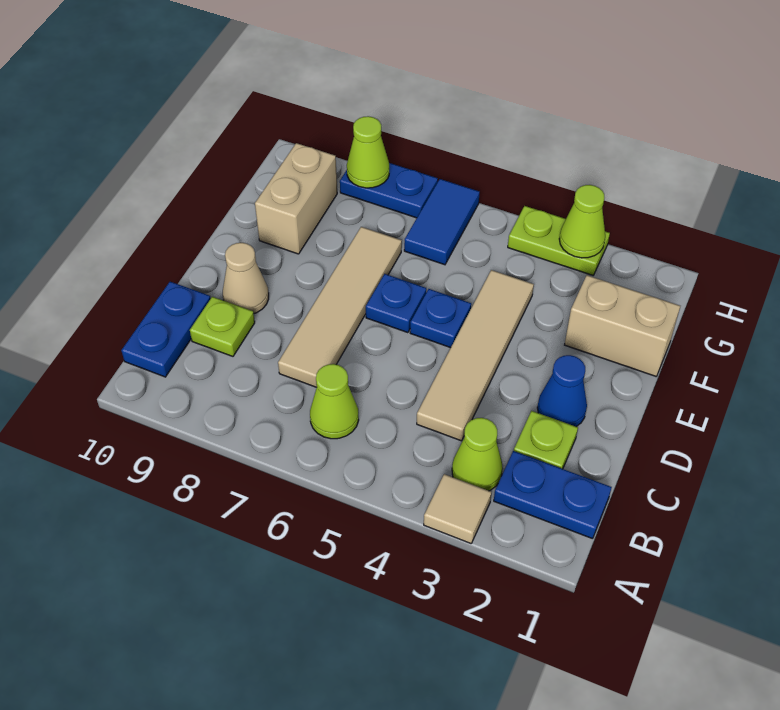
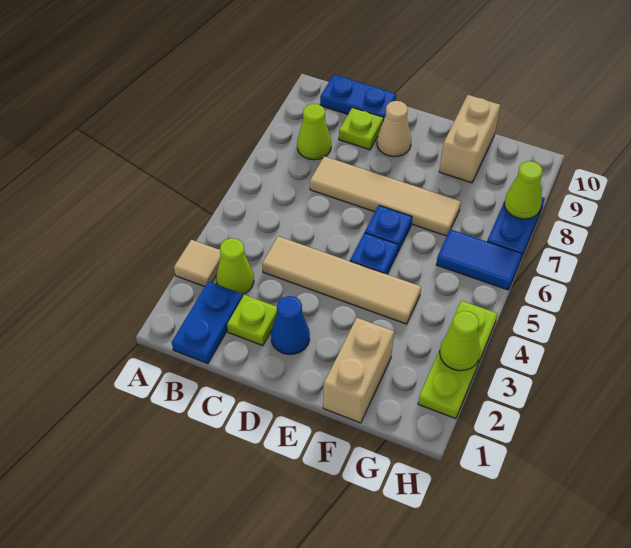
lime 1x1 cone [310,364,359,439] -> lime 1x1 cone moved to [297,104,331,160]
tan 1x2 brick [255,143,337,254] -> tan 1x2 brick turned to [439,95,500,183]
lime 1x2 plate [508,206,610,275] -> lime 1x3 plate [418,301,498,419]

